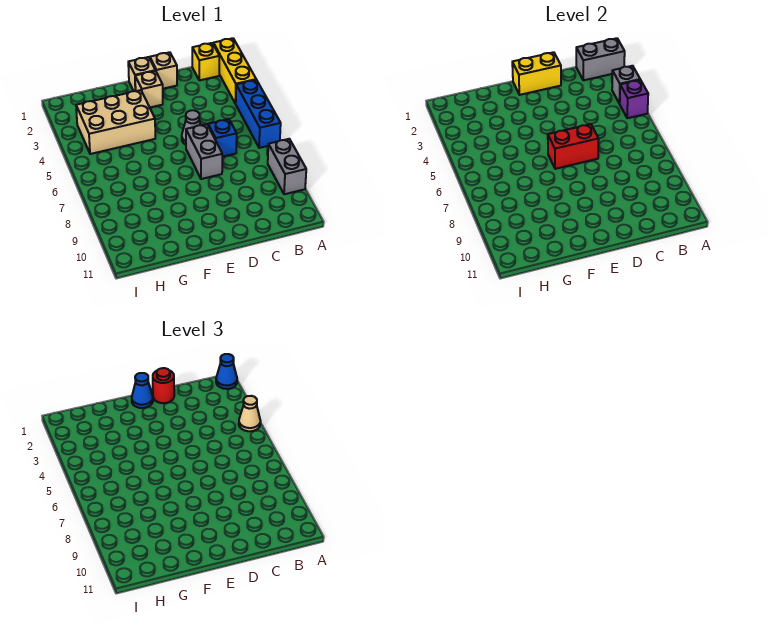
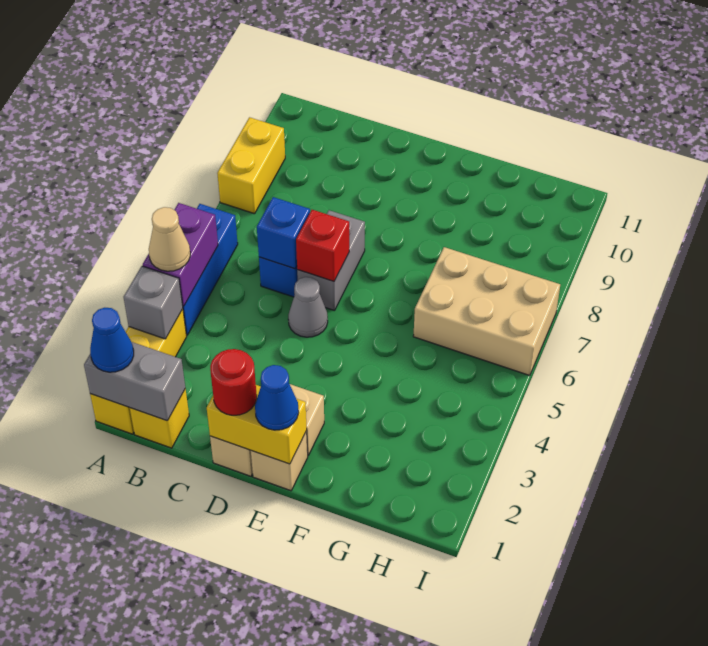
purple 1x1 brick [620,80,648,118] -> purple 1x2 brick [143,203,218,306]
grey 1x2 brick [268,139,306,194] -> yellow 1x2 brick [217,117,285,214]
none -> blue 1x1 brick [257,197,310,269]
red 1x2 brick [548,124,599,169] -> red 1x1 brick [296,210,349,281]
tan 2x3 brick [76,90,155,154] -> tan 2x3 brick moved to [413,247,560,376]

